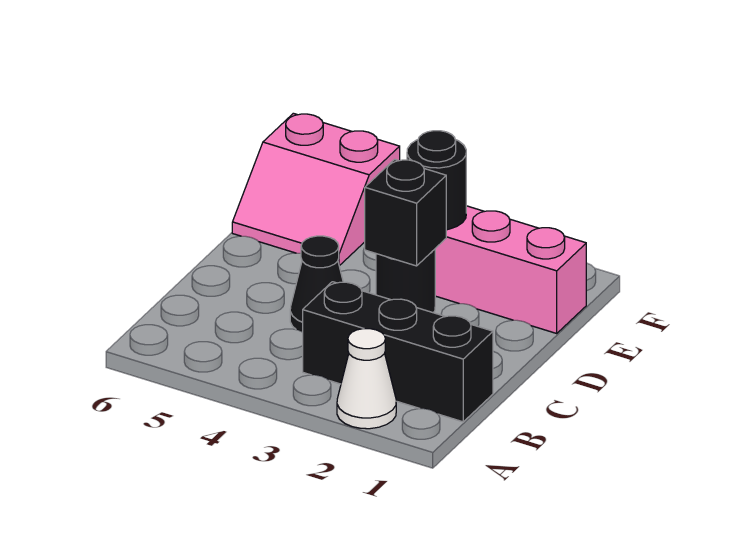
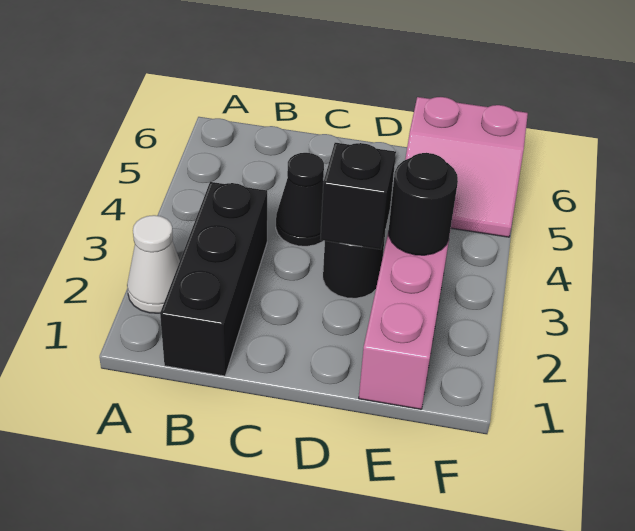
pink 2x2 slope [232,113,400,266] -> pink 2x2 slope turned to [405,97,528,237]

